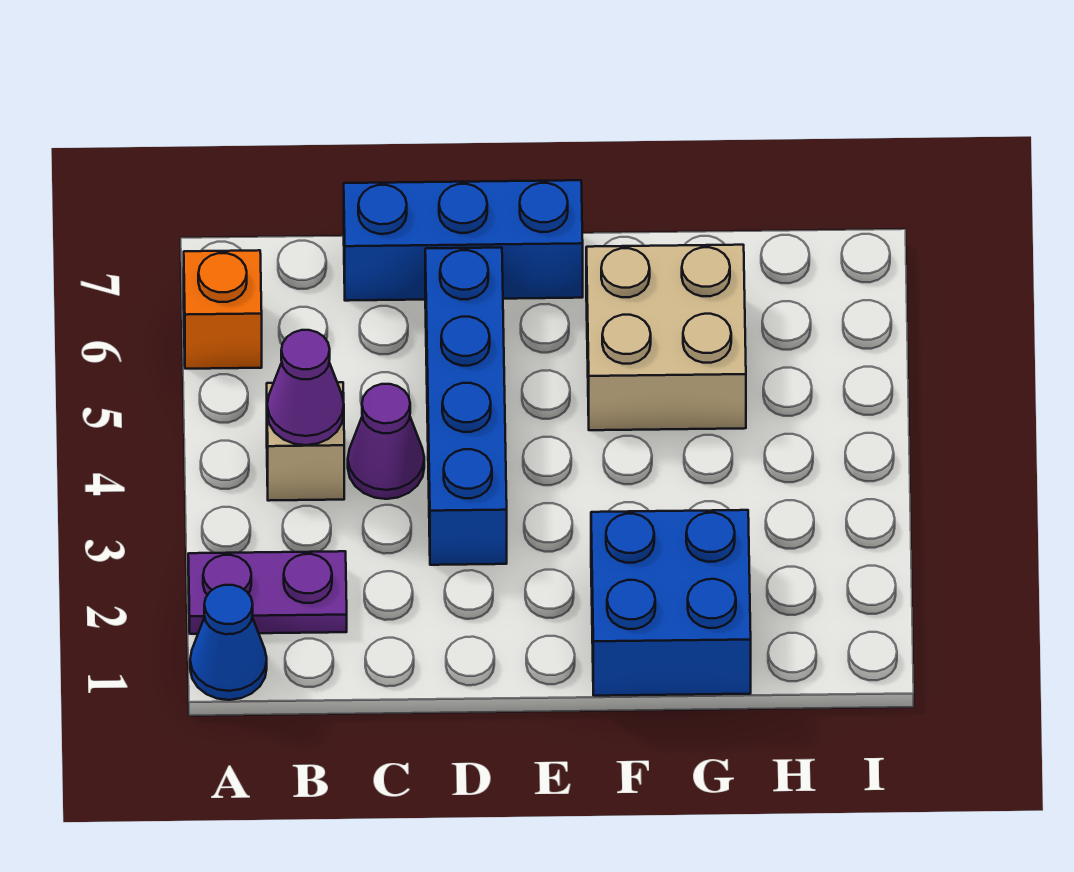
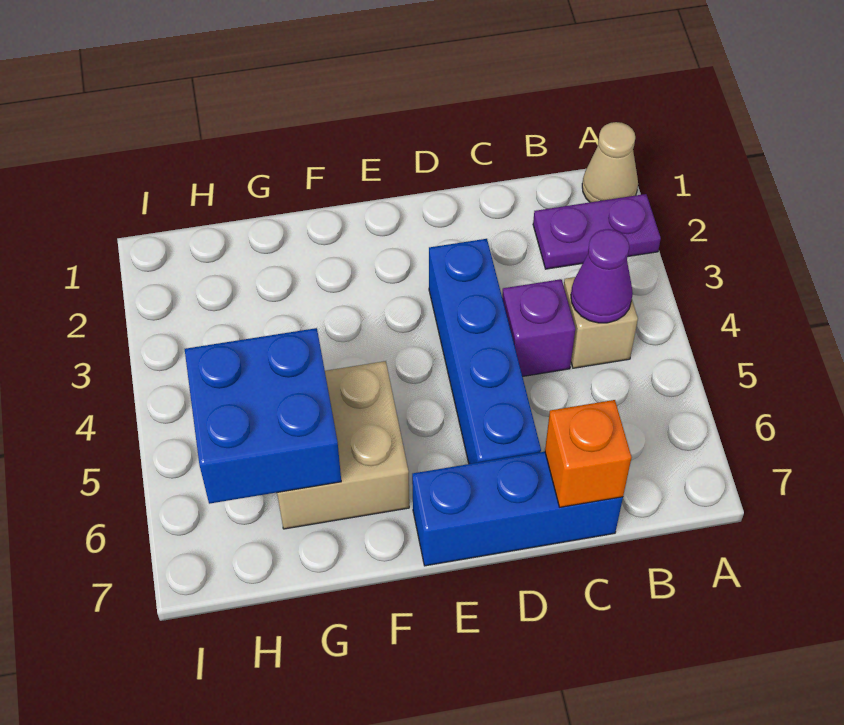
blue 1x1 cone [190,585,267,700] -> tan 1x1 cone [582,122,638,202]
orange 1x1 brick [184,250,262,369] -> orange 1x1 brick moved to [545,400,631,507]
purple 1x1 cone [348,384,424,499] -> purple 1x1 brick [502,279,575,377]
blue 2x2 brick [591,510,751,696] -> blue 2x2 brick moved to [185,328,341,504]

